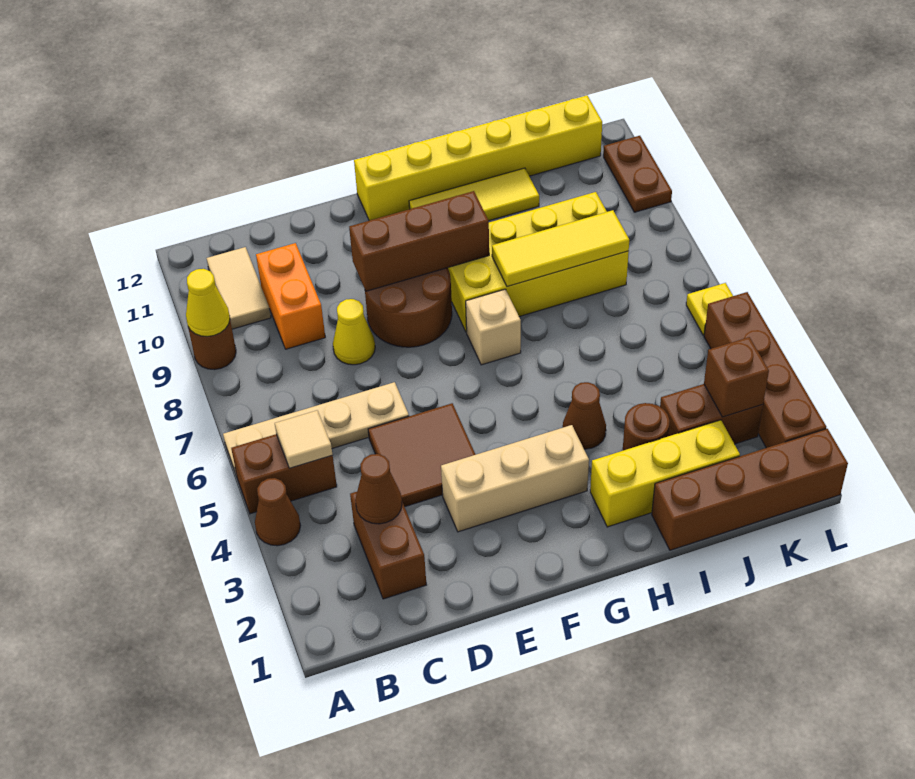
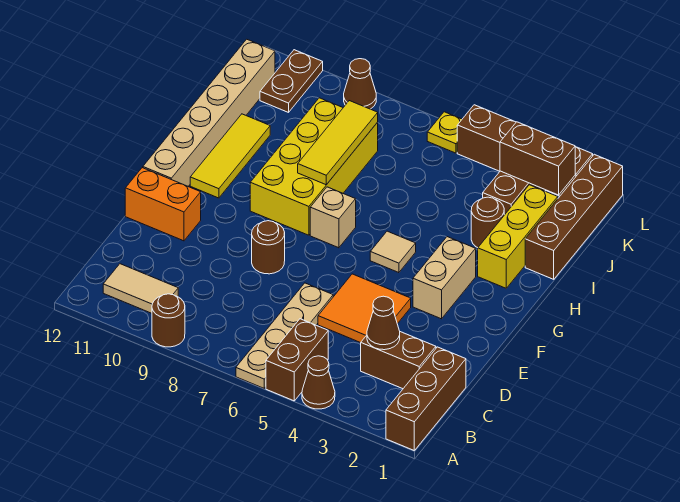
yellow 1x1 cone [186,269,230,337] -> none
tan 1x1 tile [275,410,333,468] -> tan 1x1 tile moved to [370,231,416,273]
orange 1x2 brick [256,243,325,349] -> orange 1x2 brick moved to [125,168,201,241]
brown 2x2 tile [368,403,476,507] -> orange 2x2 tile [318,274,411,343]
yellow 1x1 cone [333,299,375,365] -> none
tan 1x3 brick [441,425,589,532] -> tan 1x2 brick [413,237,476,319]
brown 2x2 round brick [365,268,452,347] -> brown 1x1 round brick [252,221,285,274]
brown 1x3 brick [349,191,489,291] -> brown 1x3 brick moved to [386,347,466,450]
yellow 1x6 brick [354,95,602,221] -> tan 1x6 brick [143,39,275,186]
brown 1x1 cone [563,382,606,449] -> brown 1x1 cone moved to [344,59,376,109]
brown 1x1 brick [704,337,769,417] -> brown 1x2 brick [500,122,575,195]
brown 1x2 plate [603,136,672,212] -> brown 1x2 plate turned to [260,50,323,112]

